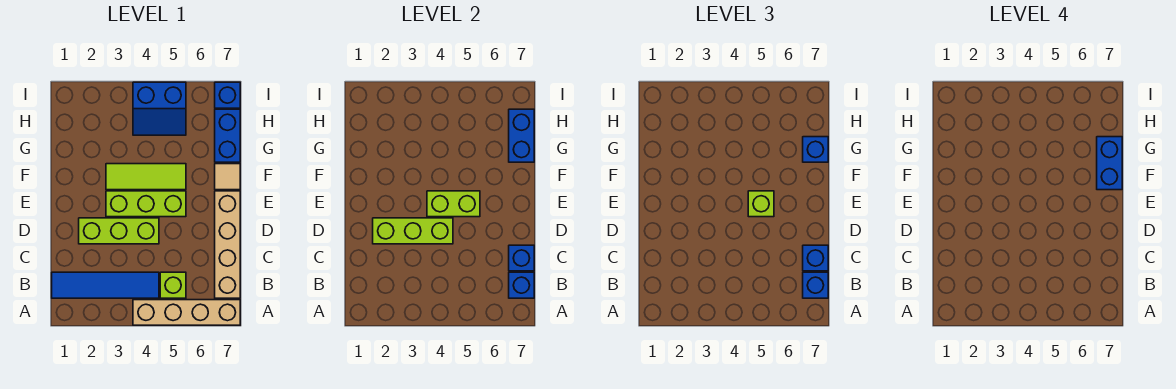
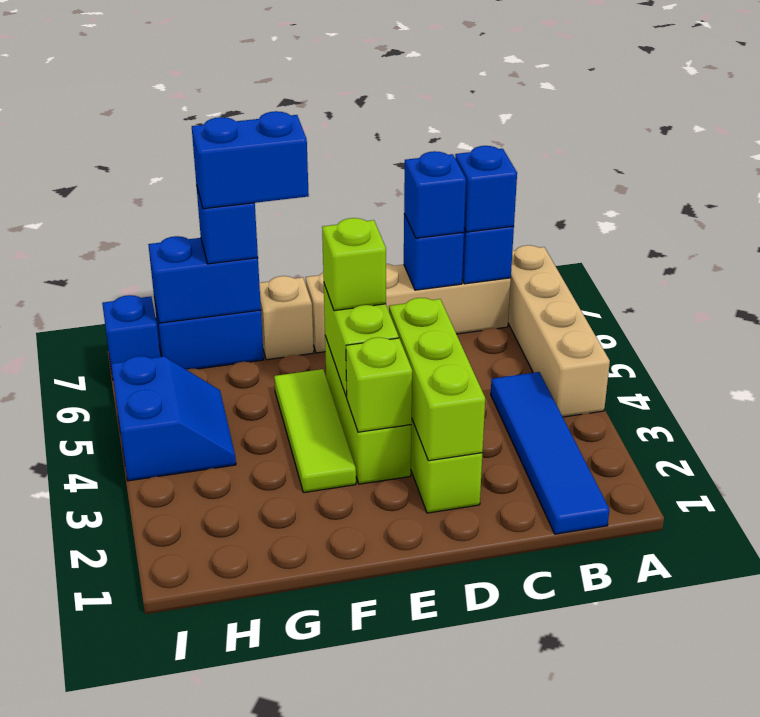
lime 1x1 brick [160,272,186,298] -> lime 1x1 brick moved to [346,337,412,432]
tan 1x1 tile [215,164,240,190] -> tan 1x1 brick [259,276,314,360]

